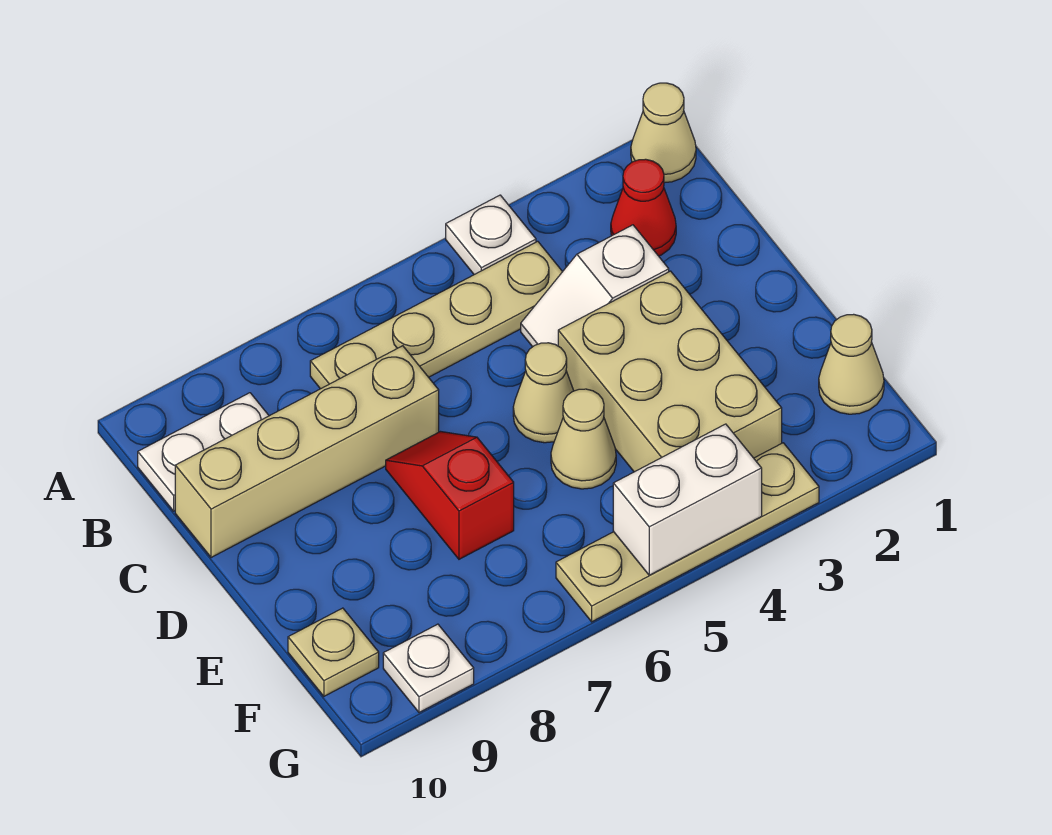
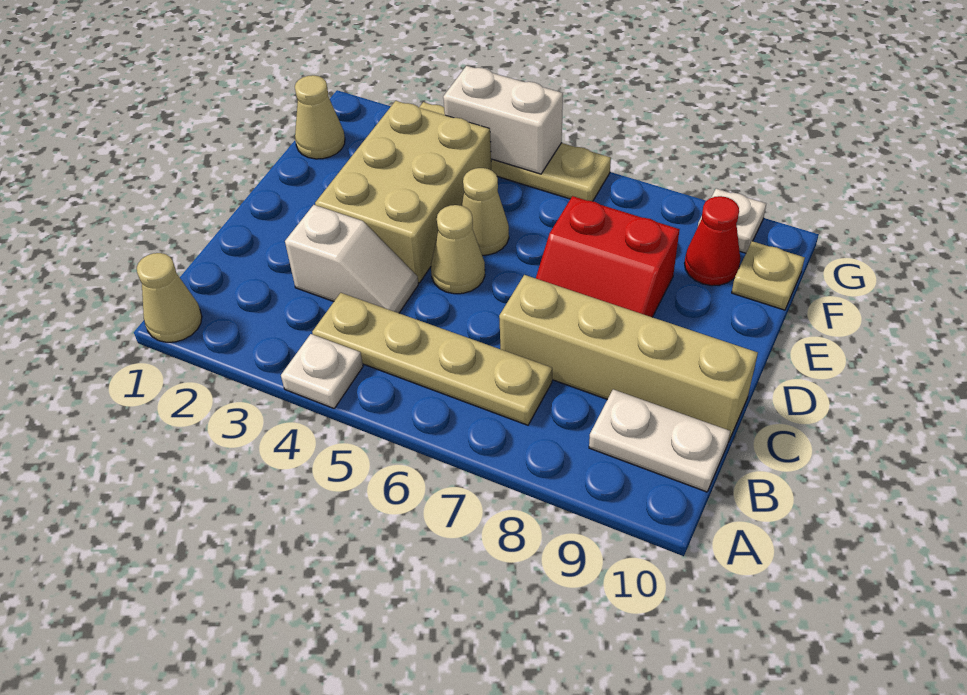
red 1x1 cone [611,159,676,256] -> red 1x1 cone moved to [684,196,740,286]
red 1x2 slope [386,432,514,559] -> red 2x2 slope [536,196,680,317]

